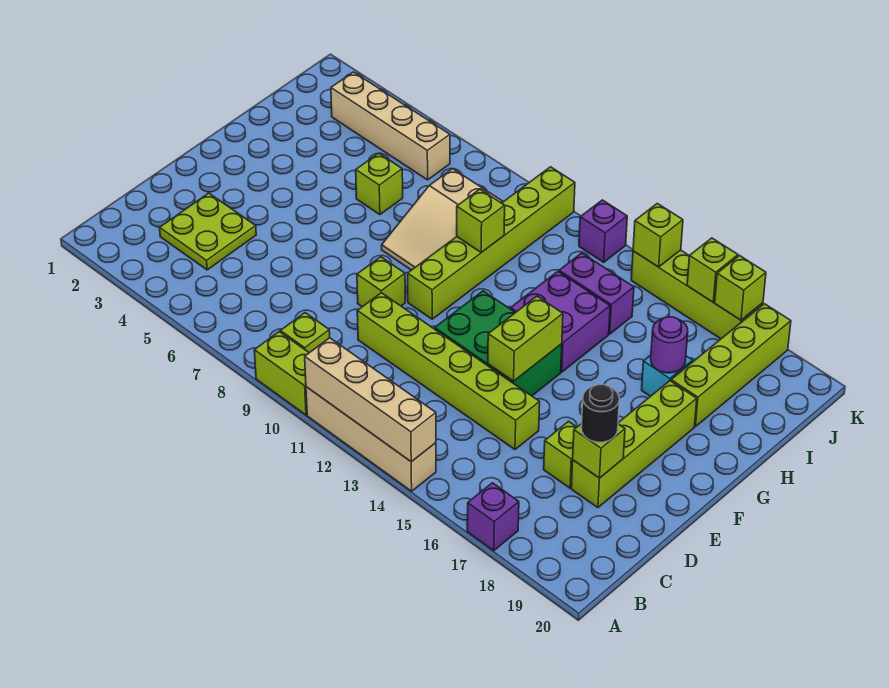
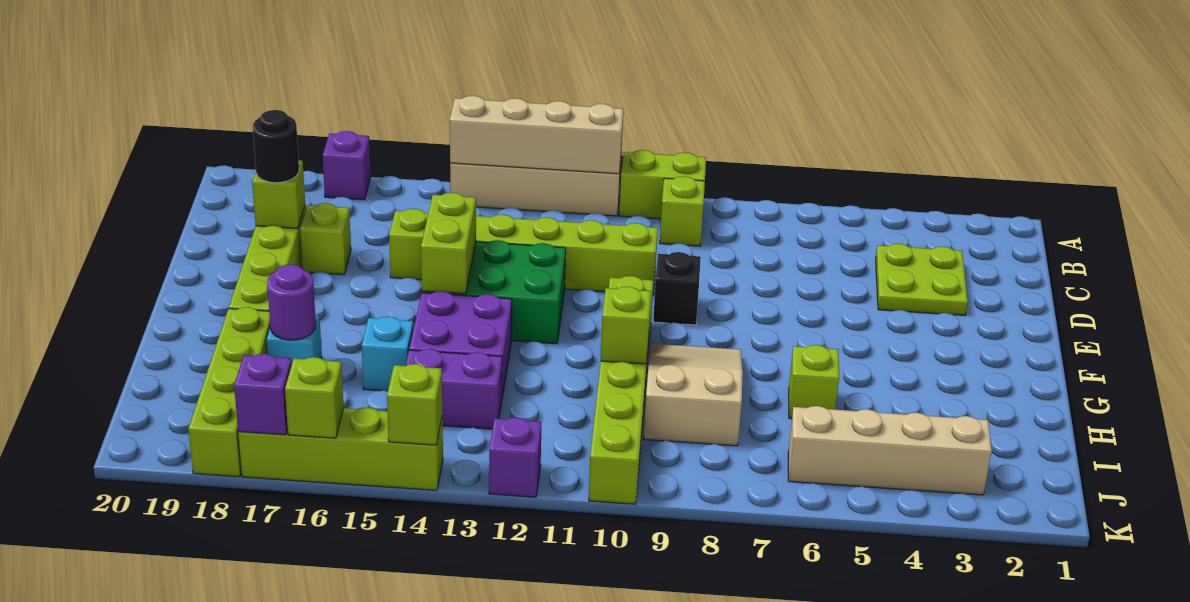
lime 1x1 brick [357,257,405,307] -> black 1x1 brick [653,252,701,325]
none -> cyan 1x1 brick [362,316,413,391]
lime 1x1 brick [715,256,766,320] -> purple 1x1 brick [234,354,292,435]

